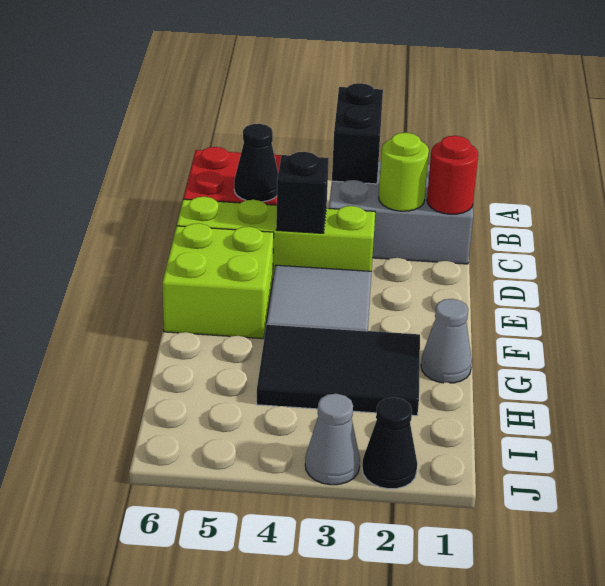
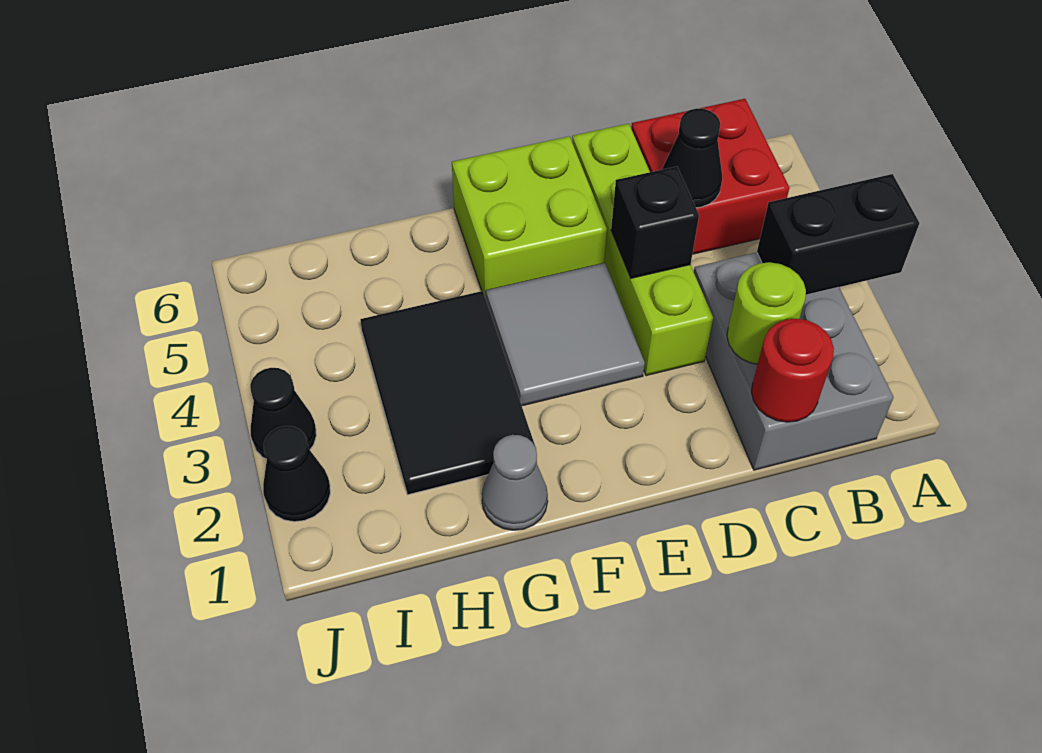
grey 1x1 cone [305,394,360,485] -> black 1x1 cone [250,368,316,459]

